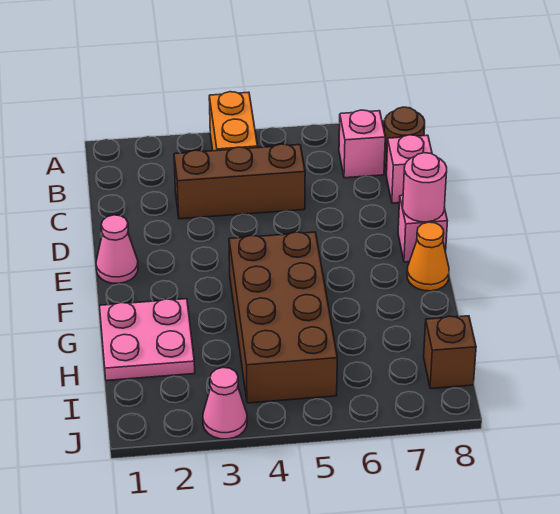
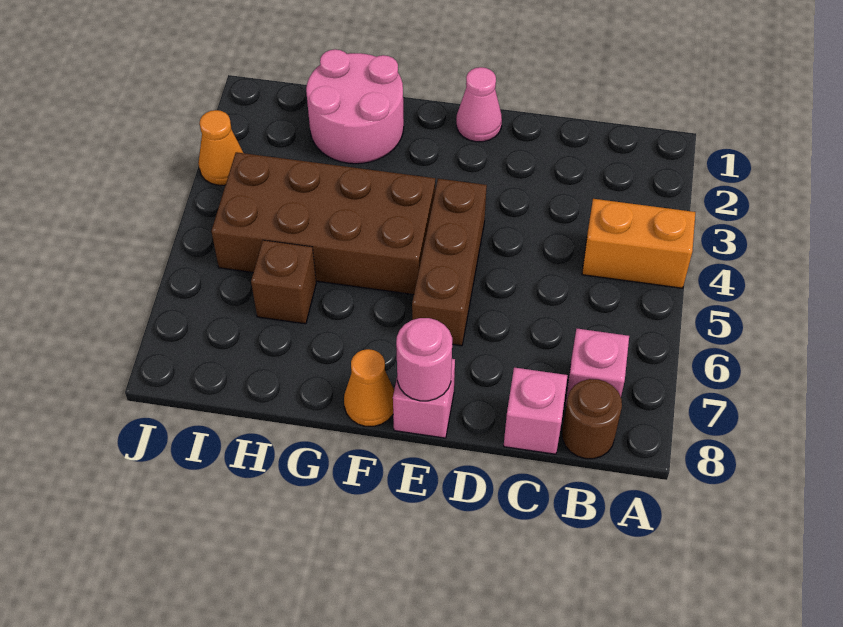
brown 1x3 brick [174,144,305,219] -> brown 1x3 brick moved to [412,179,487,346]
pink 2x2 plate [100,299,195,381] -> pink 2x2 round brick [306,49,404,164]
brown 1x1 brick [424,316,476,389] -> brown 1x1 brick moved to [251,240,316,324]
pink 1x1 cone [203,368,247,439] -> orange 1x1 cone [198,110,243,185]

